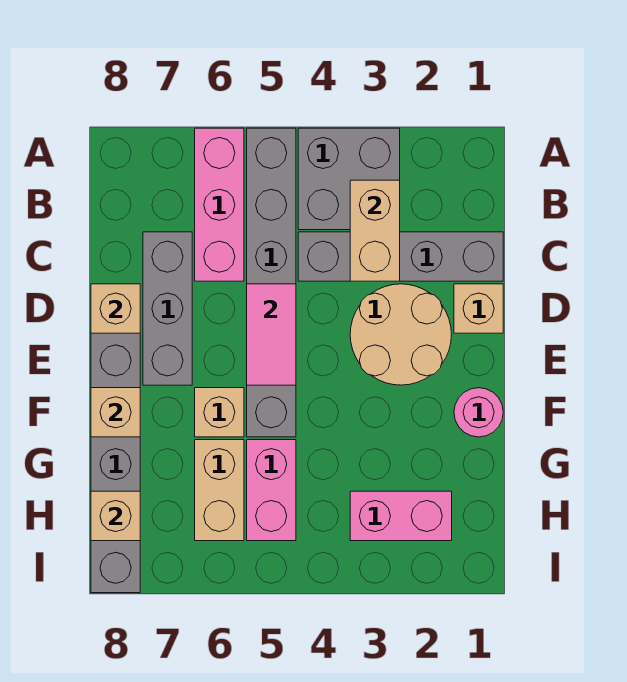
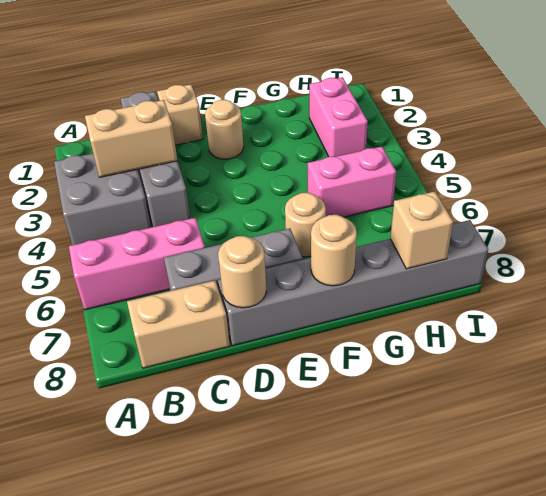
grey 1x6 brick [247,128,296,437] -> none
tan 2x2 round brick [350,284,452,385] -> tan 1x1 round brick [205,100,244,159]
pink 1x2 tile [247,284,296,385] -> none
tan 1x1 brick [91,284,140,333] -> tan 1x1 round brick [218,236,266,308]
pink 1x1 round brick [454,388,503,437] -> none
tan 1x1 brick [195,388,244,437] -> tan 1x1 round brick [285,193,326,257]
tan 1x1 brick [91,388,140,437] -> tan 1x1 round brick [311,215,357,286]
tan 1x2 brick [195,440,244,541] -> tan 1x2 brick moved to [127,281,230,368]

